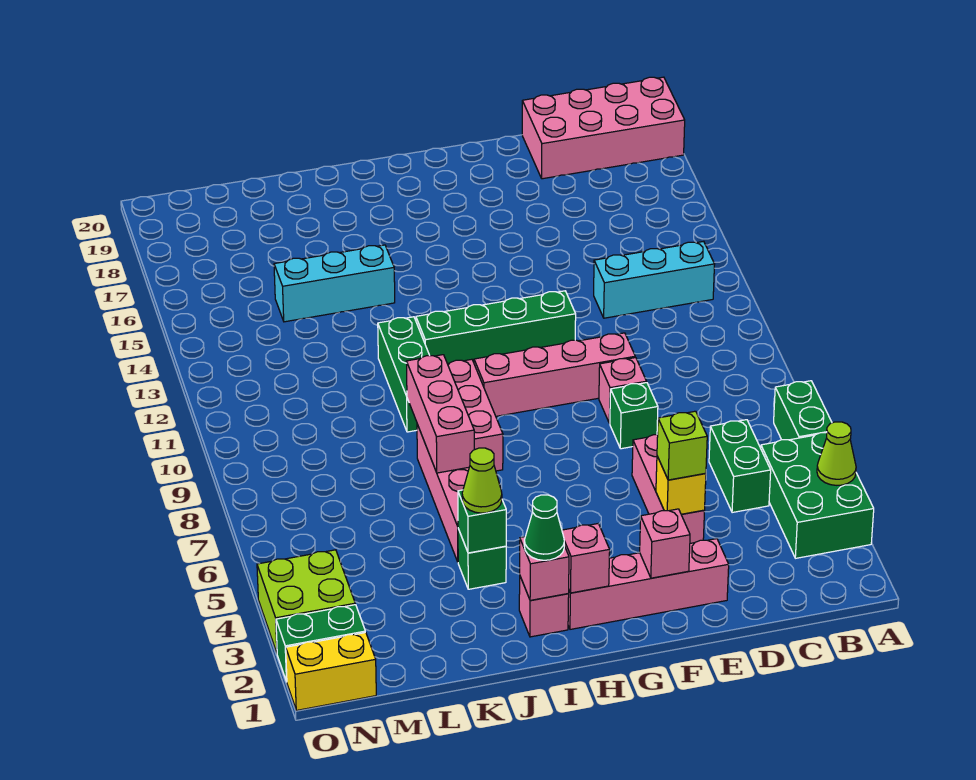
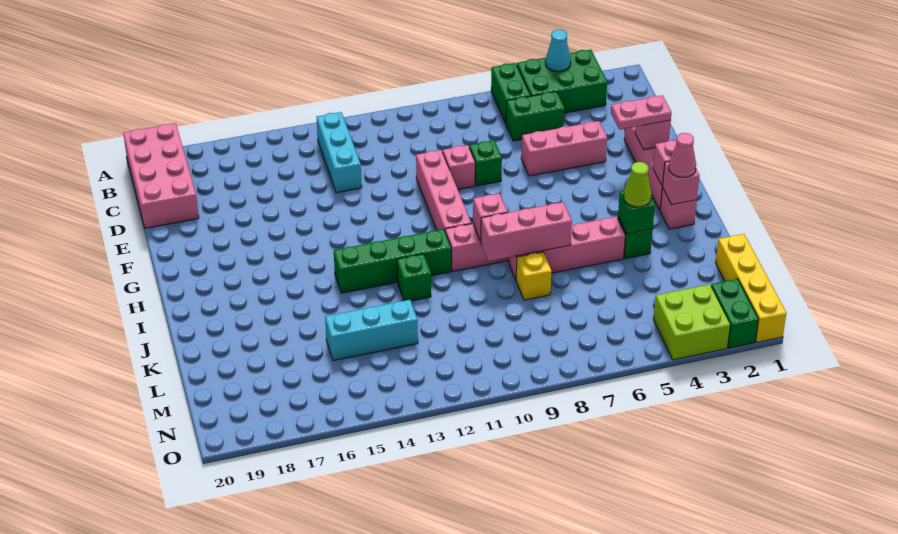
lime 1x1 cone [817,422,856,485] -> cyan 1x1 cone [545,30,571,72]
green 1x2 brick [774,381,832,440] -> green 1x2 brick turned to [491,63,531,123]
yellow 1x1 brick [656,456,706,515] -> yellow 1x1 brick moved to [516,252,551,300]
lime 1x1 brick [657,411,707,480] -> none
none -> pink 1x2 plate [611,95,672,130]
green 1x4 brick [416,291,576,364] -> green 1x4 brick turned to [334,229,451,293]
green 1x1 cone [524,495,564,560] -> pink 1x1 cone [669,133,696,178]
none -> pink 1x1 brick [473,194,507,241]
green 1x3 brick [378,317,430,432] -> green 1x1 brick [397,254,431,301]
cyan 1x3 brick [274,245,395,322] -> cyan 1x3 brick turned to [325,300,418,361]
yellow 1x2 brick [286,633,376,710] -> yellow 1x4 brick [716,234,786,343]

